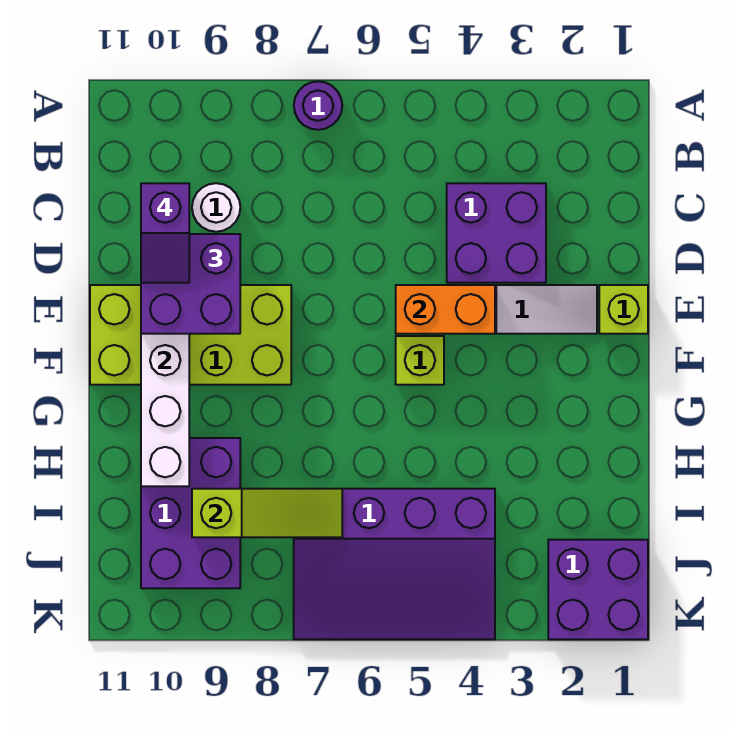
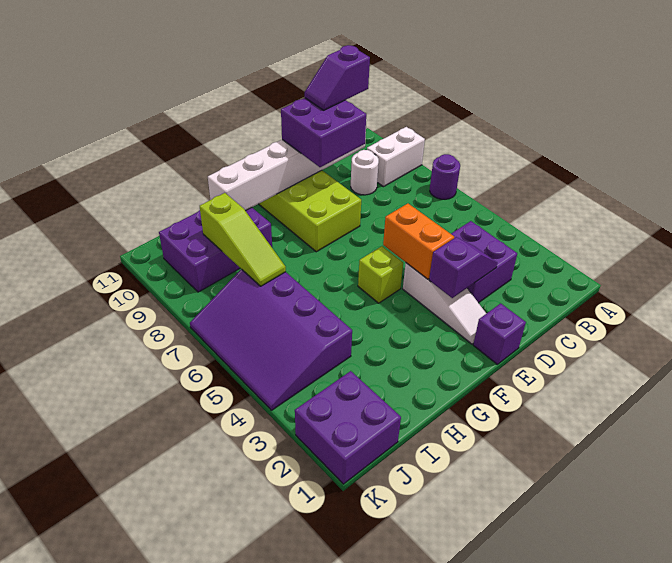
none -> white 1x2 brick [367,127,425,187]
none -> purple 1x2 slope [429,237,497,298]
lime 1x1 brick [599,285,648,334] -> purple 1x1 brick [473,303,526,364]

